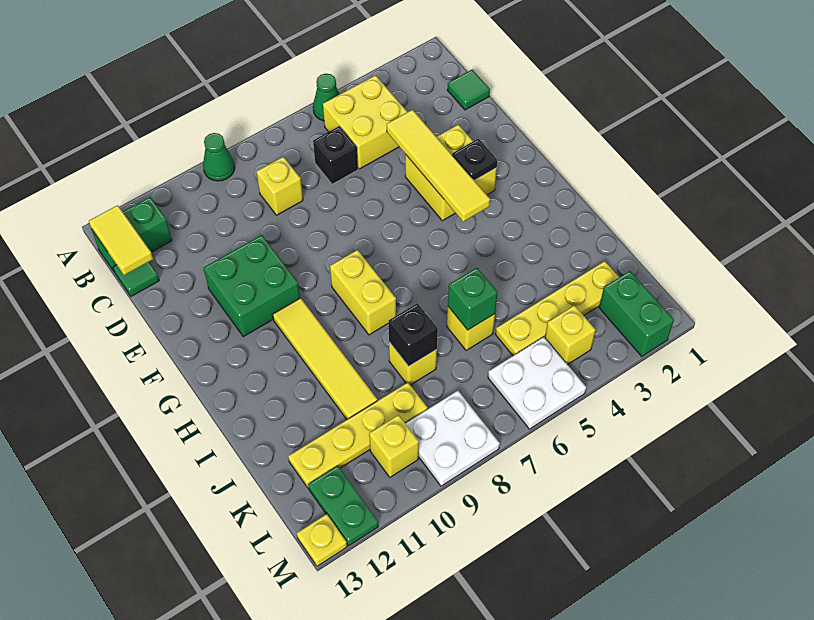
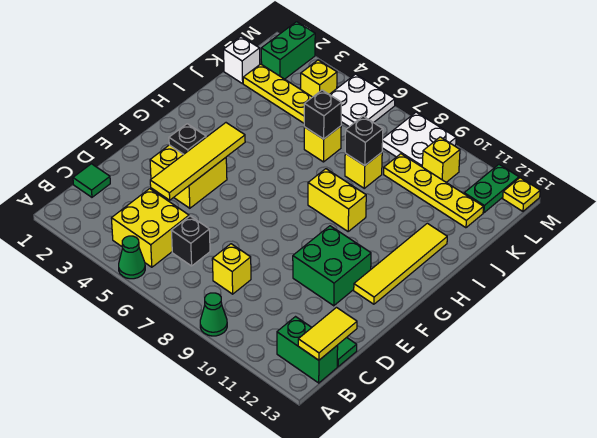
yellow 1x2 brick [330,250,396,335] -> yellow 1x2 brick turned to [308,169,366,231]
yellow 1x4 tile [273,298,377,419] -> yellow 1x4 tile moved to [354,223,447,304]
green 1x1 brick [448,268,497,330] -> black 1x1 brick [304,90,341,139]
none -> white 1x1 brick [224,37,260,84]

